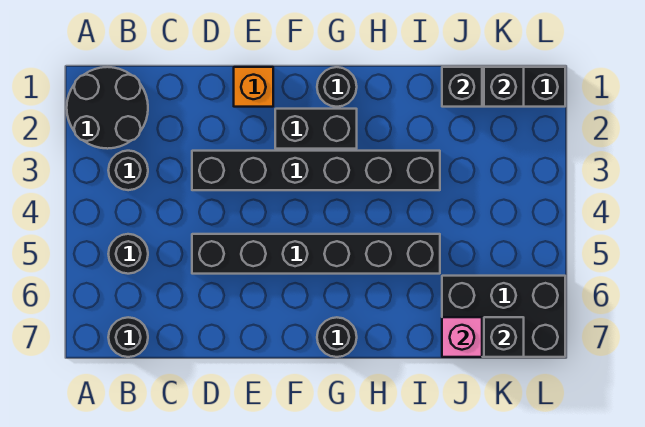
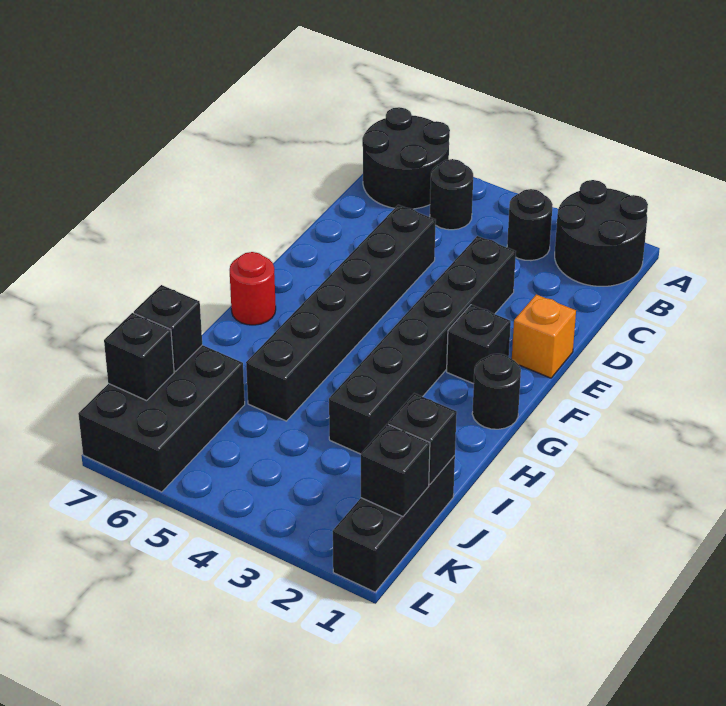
black 1x1 round brick [108,317,148,357] -> black 2x2 round brick [362,107,450,209]
black 1x2 brick [275,109,357,149] -> black 1x1 brick [447,305,511,384]
black 1x1 round brick [317,317,357,357] -> red 1x1 round brick [230,252,276,325]
pink 1x1 brick [442,317,482,357] -> black 1x1 brick [134,285,202,371]

